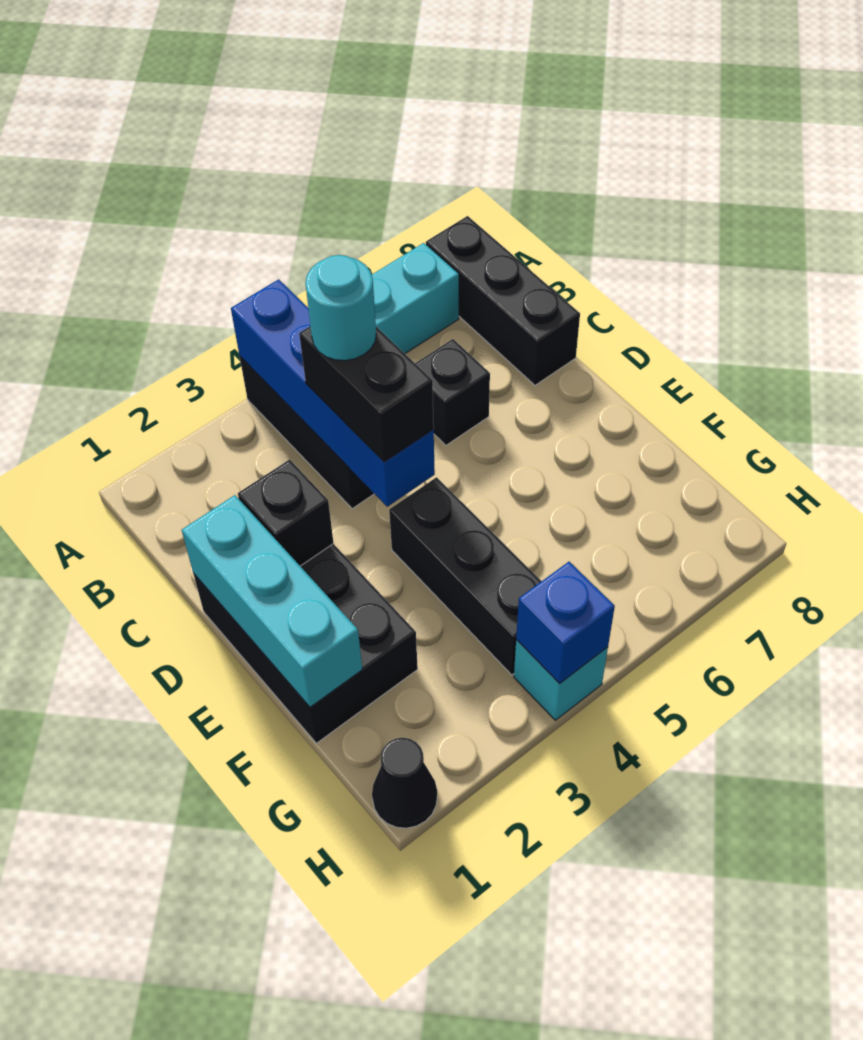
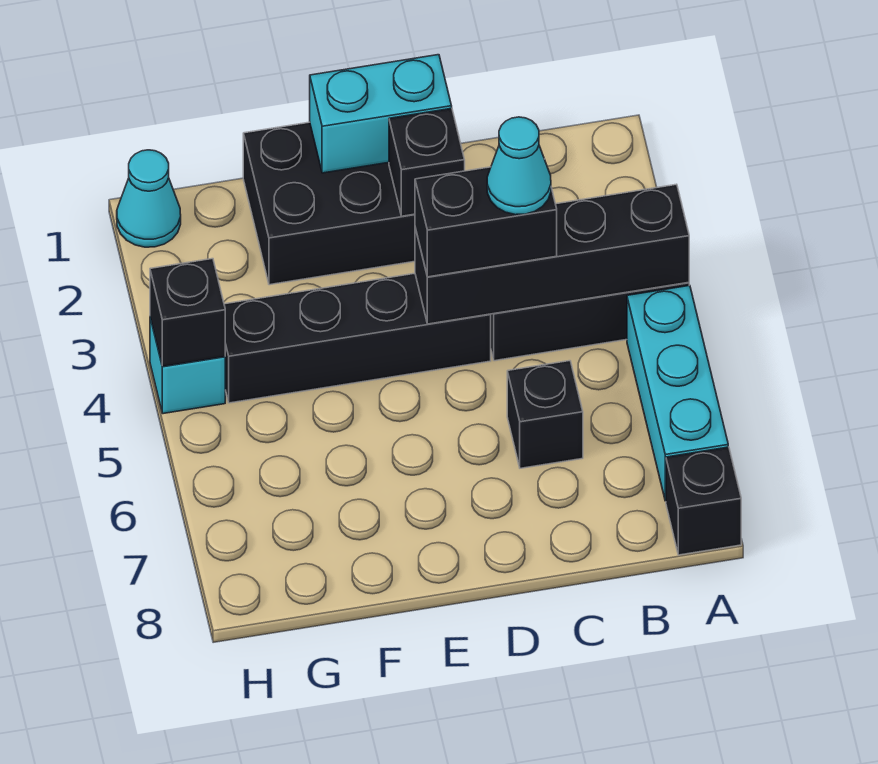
blue 1x4 brick [231,279,435,507] -> black 1x4 brick [415,184,689,324]
black 1x3 brick [426,216,580,385] -> black 1x1 brick [666,447,741,555]
cyan 1x1 round brick [305,255,376,361] -> cyan 1x1 cone [487,117,551,215]
cyan 1x3 brick [182,495,362,707] -> cyan 1x2 brick [310,55,452,173]
black 1x3 brick [389,477,542,675] -> black 1x4 brick [224,273,491,403]
black 1x1 cone [372,738,437,828] -> cyan 1x1 cone [117,150,181,247]
blue 1x1 brick [516,562,615,684] -> black 1x1 brick [150,259,225,367]

